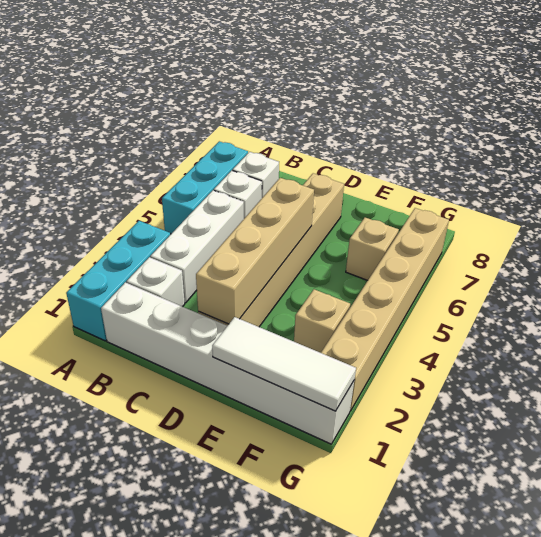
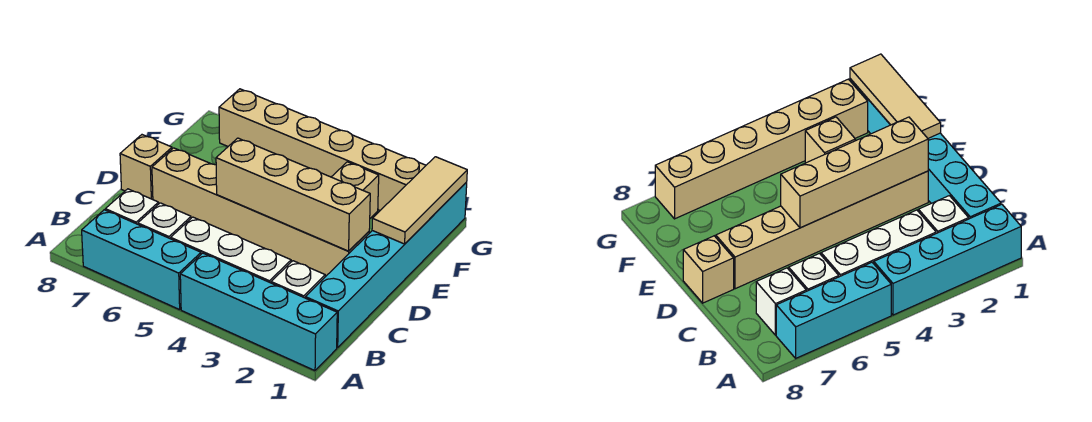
cyan 1x3 brick [66,221,170,341] -> cyan 1x4 brick [180,253,337,371]
white 1x6 brick [101,282,354,444] -> cyan 1x6 brick [305,182,467,348]
white 1x3 tile [212,317,356,411] -> tan 1x3 tile [372,157,467,244]
tan 1x1 brick [346,218,399,280] -> tan 1x1 brick moved to [120,135,172,200]

